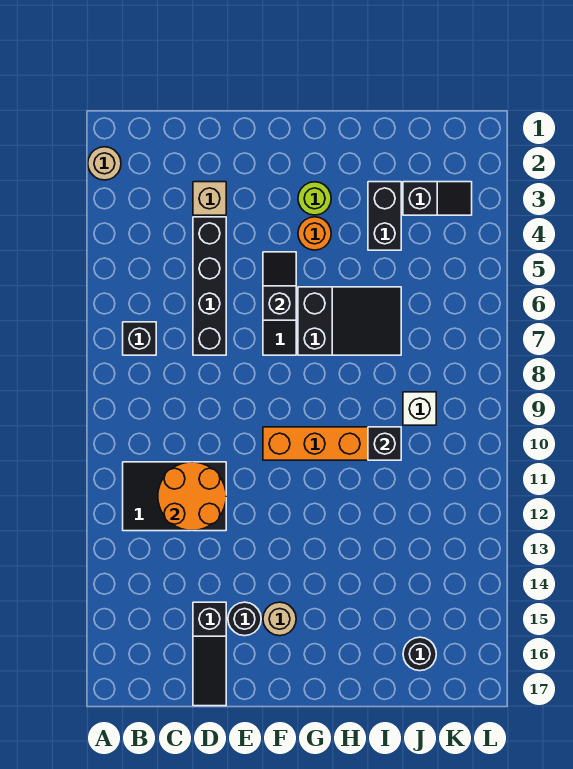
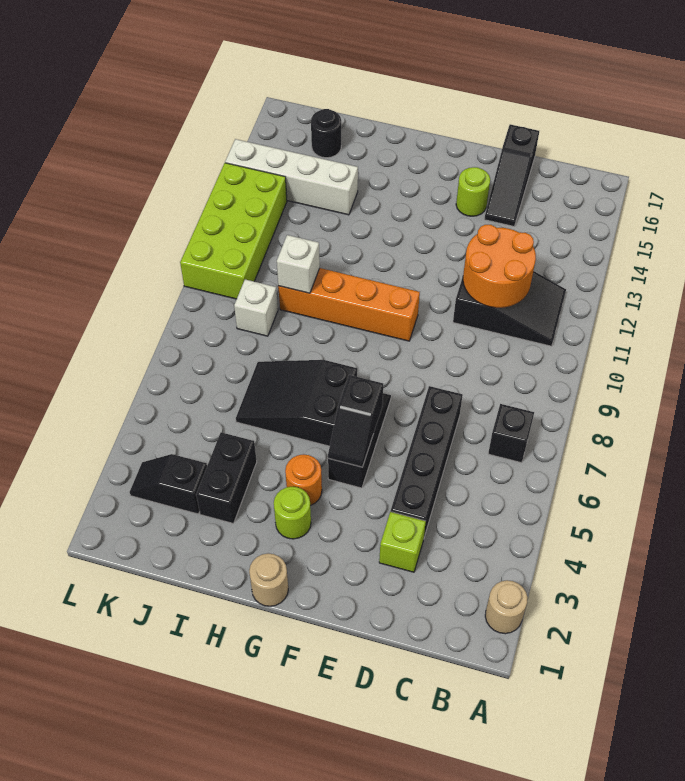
tan 1x1 brick [193,182,226,215] -> lime 1x1 brick [379,512,426,572]
black 1x3 slope [193,602,226,706] -> black 1x3 slope turned to [484,124,539,226]
black 1x1 round brick [228,602,261,636] -> lime 1x1 round brick [456,167,490,216]
tan 1x1 round brick [263,602,296,636] -> tan 1x1 round brick moved to [249,553,288,606]
black 1x1 brick [368,427,401,460] -> white 1x1 brick [277,235,320,293]
none -> white 1x4 brick [225,139,358,215]
none -> lime 2x4 brick [180,163,287,299]

